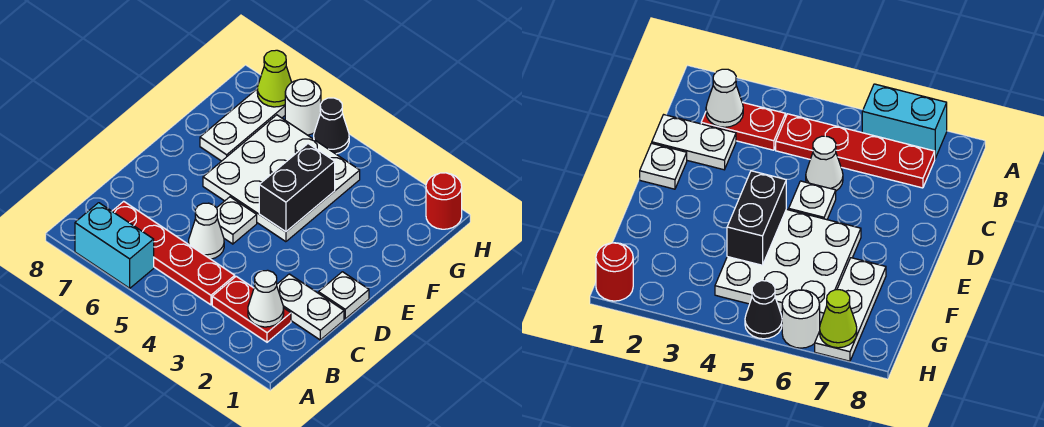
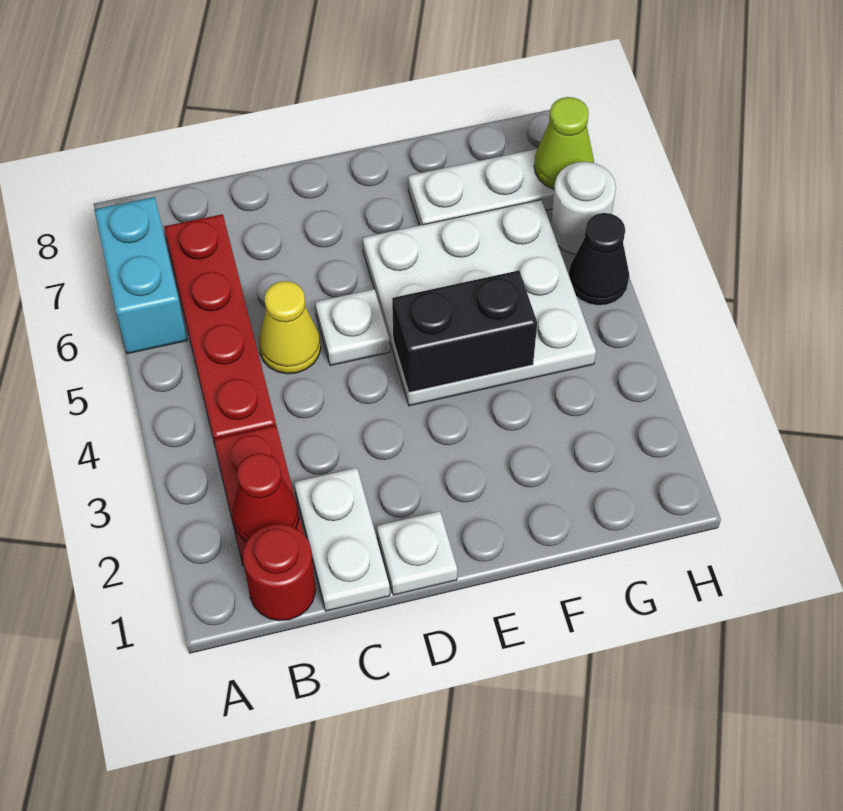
white 1x1 cone [248,270,284,327] -> red 1x1 cone [232,453,299,542]
white 1x1 cone [189,203,224,259] -> yellow 1x1 cone [259,281,321,374]
red 1x1 round brick [426,173,462,229] -> red 1x1 round brick moved to [243,524,315,621]

